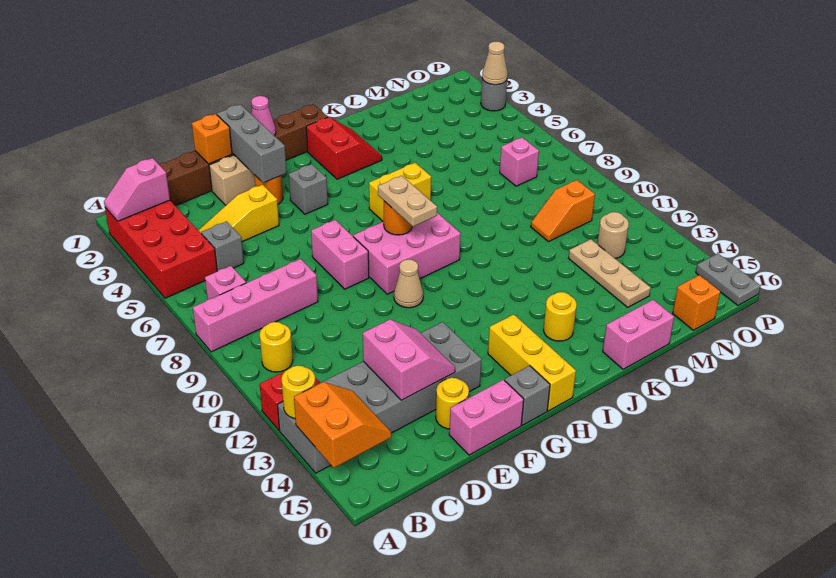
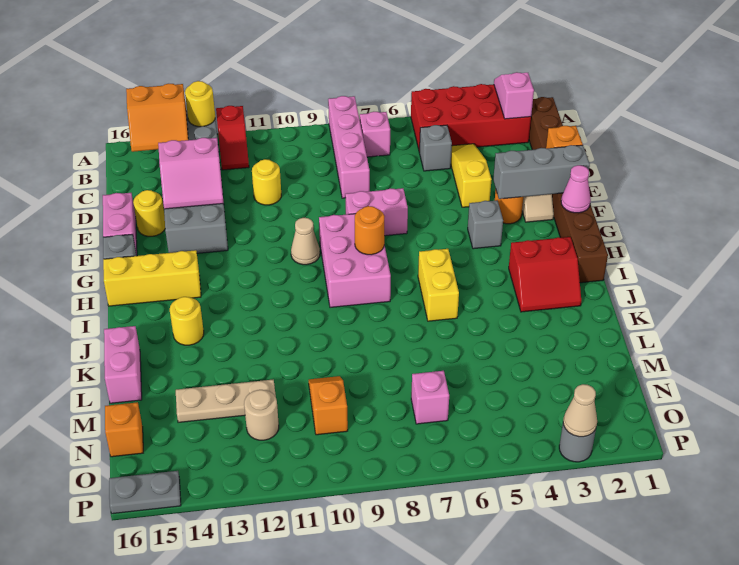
yellow 1x1 round brick [260,322,293,372] -> yellow 1x1 round brick moved to [252,159,281,205]
tan 1x2 plate [378,176,437,227] -> none

